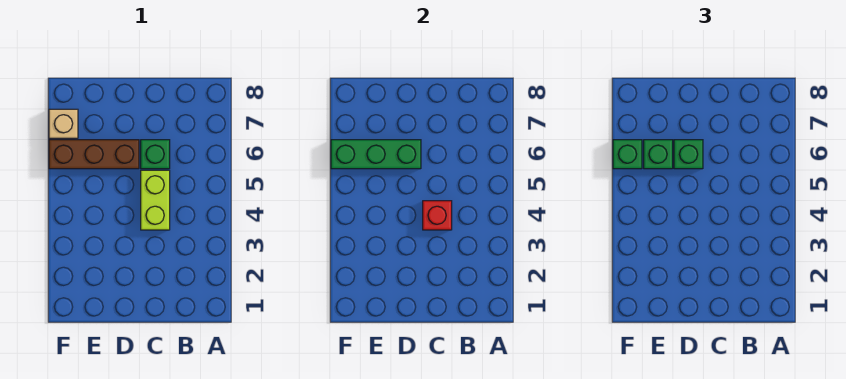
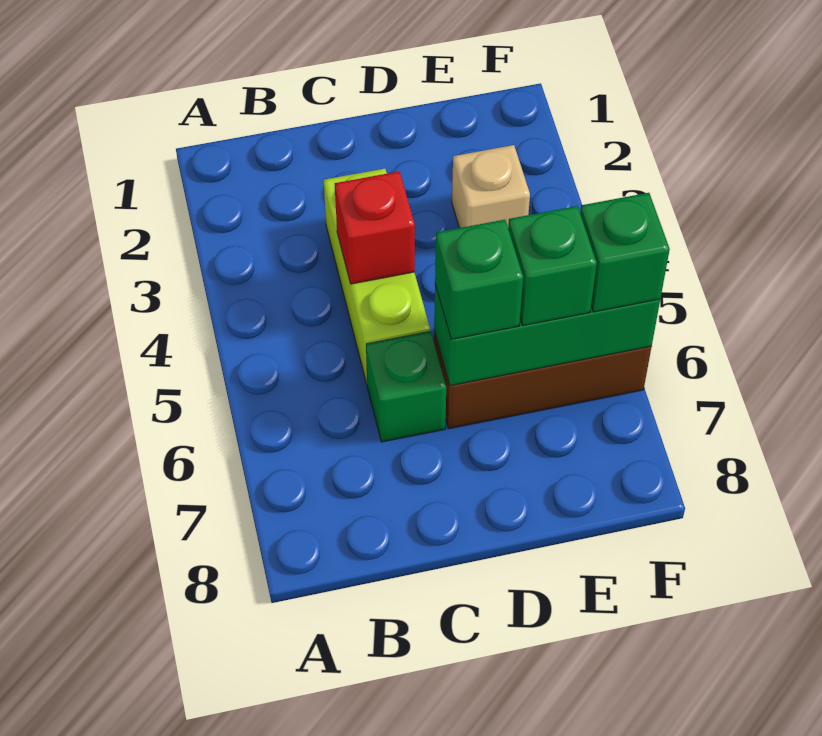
lime 1x2 brick [141,170,170,230] -> lime 1x3 brick [324,169,430,384]
tan 1x1 brick [49,109,78,138] -> tan 1x1 brick moved to [452,145,530,228]

